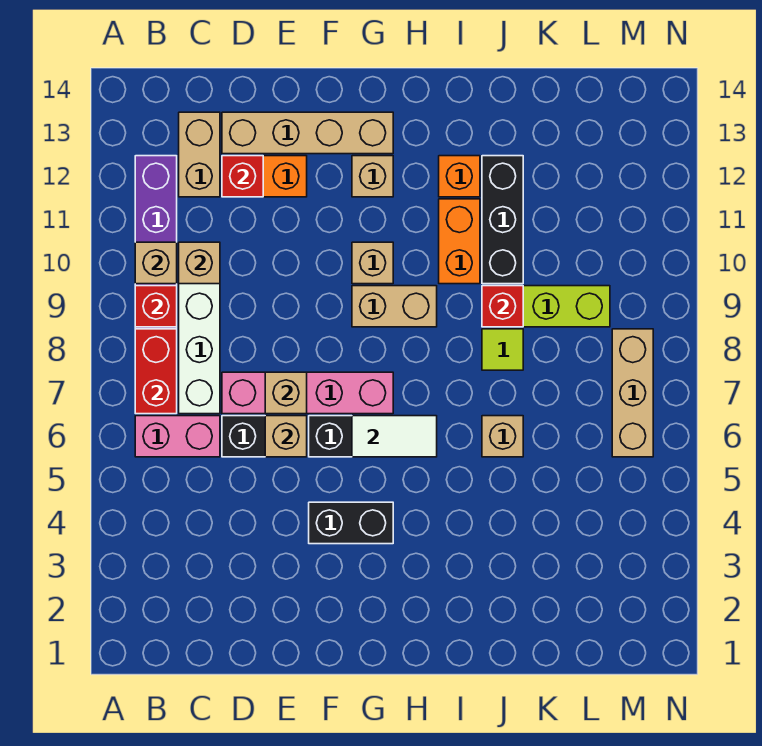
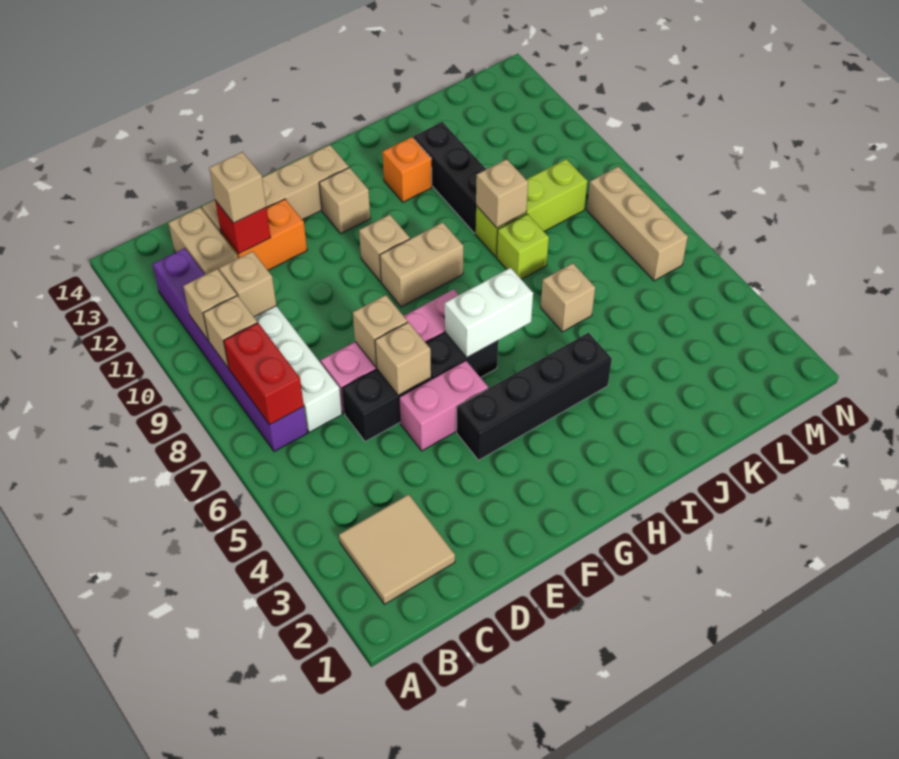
none -> tan 2x2 tile [339,494,455,604]
pink 1x2 brick [135,416,220,457] -> pink 1x2 brick moved to [399,361,488,451]
red 1x1 brick [135,286,177,327] -> tan 1x1 brick [203,296,257,368]
none -> tan 1x1 brick [209,152,266,223]
black 1x2 brick [309,502,393,544] -> black 1x4 brick [457,333,612,460]
white 1x2 tile [352,416,437,457] -> white 1x2 brick [445,268,533,357]
orange 1x2 brick [439,199,480,284] -> none
lime 1x1 tile [482,329,523,370] -> lime 1x1 brick [497,214,549,279]
red 1x1 brick [482,286,523,327] -> tan 1x1 brick [476,159,528,228]

